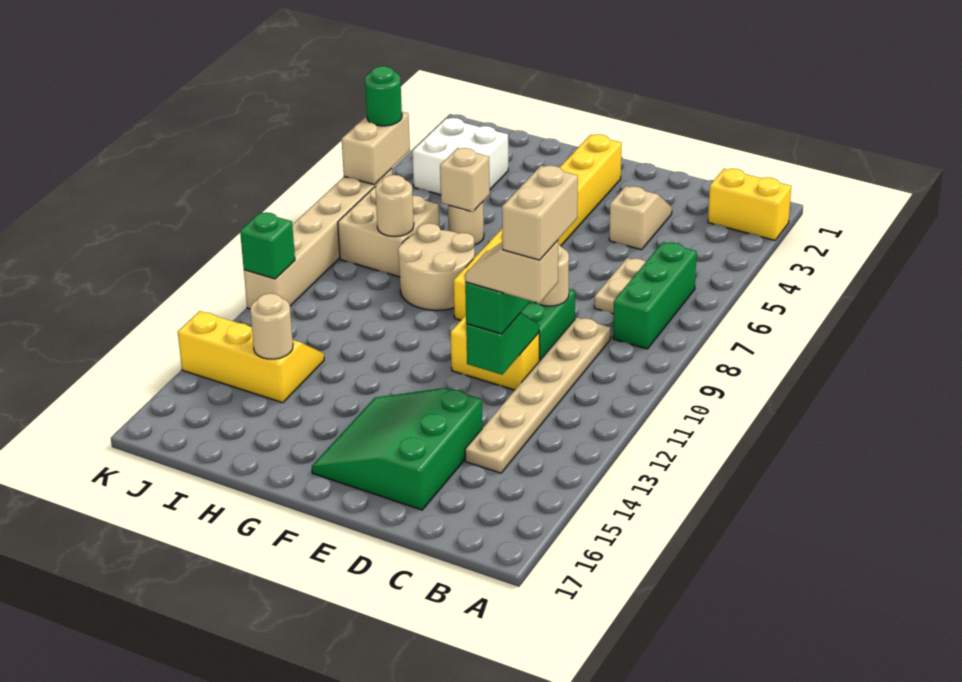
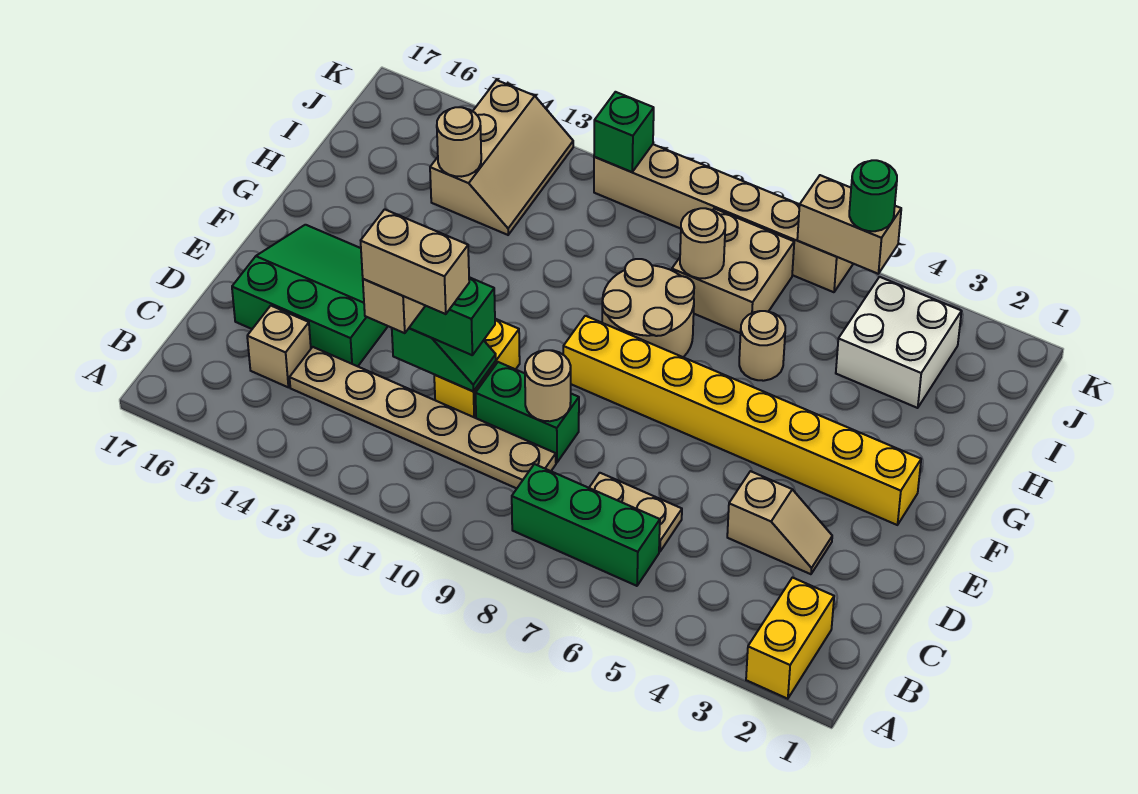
tan 1x1 brick [440,148,490,212] -> tan 1x1 brick moved to [247,306,311,387]
yellow 2x3 slope [178,311,324,403] -> tan 2x3 slope [430,80,573,235]

